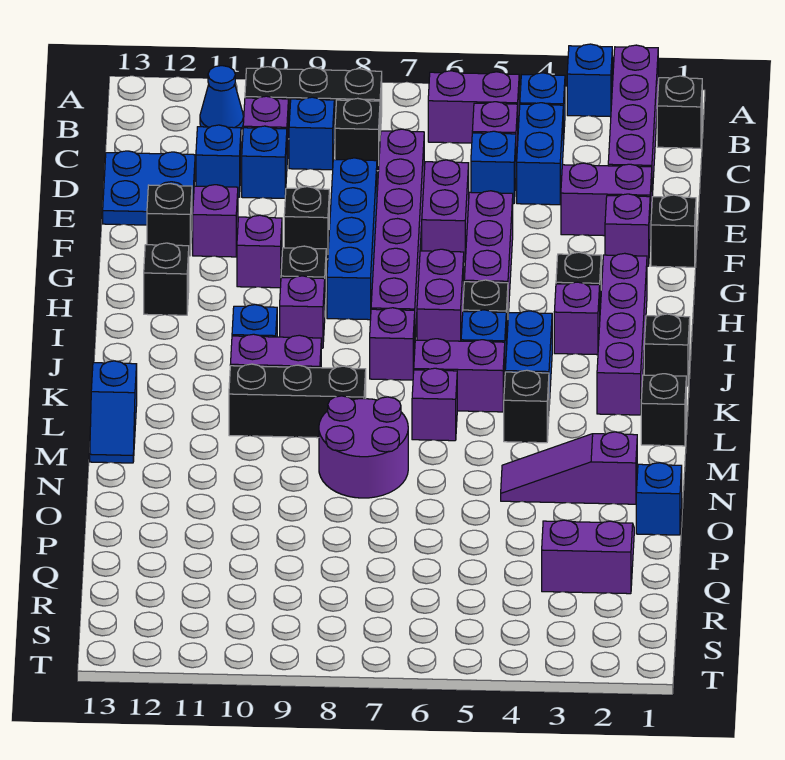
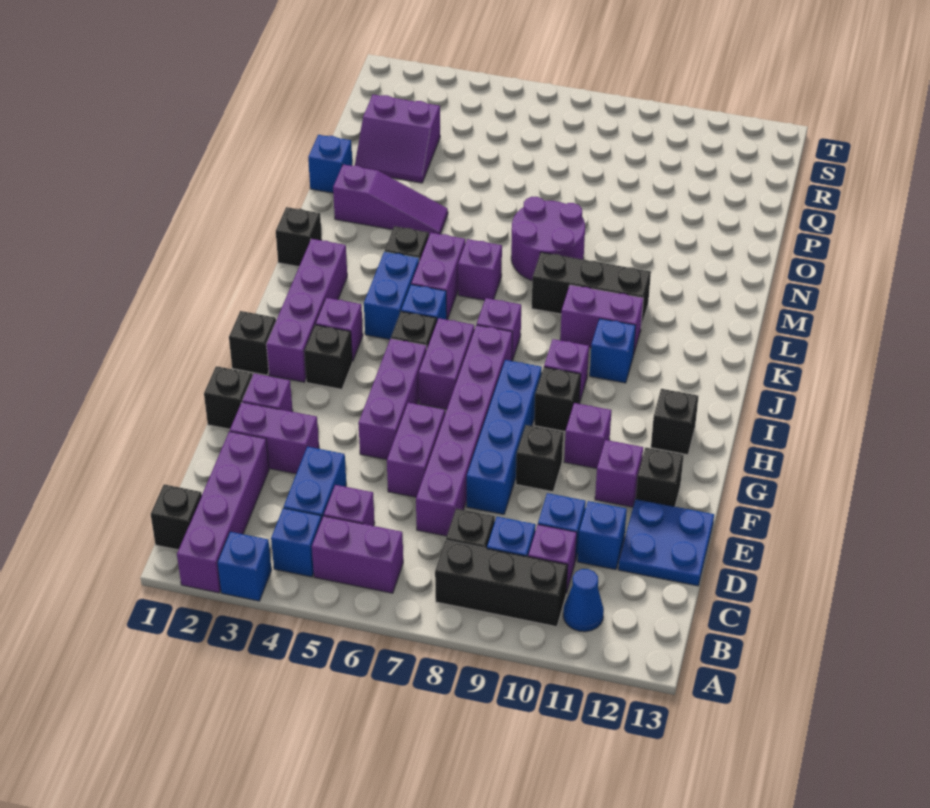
blue 1x1 brick [471,131,516,204] -> none
black 1x1 brick [644,314,690,386] -> black 1x1 brick moved to [229,311,276,375]
purple 1x2 brick [414,339,505,412] -> purple 1x2 brick turned to [411,233,465,320]
blue 1x2 slope [90,361,137,463] -> none

